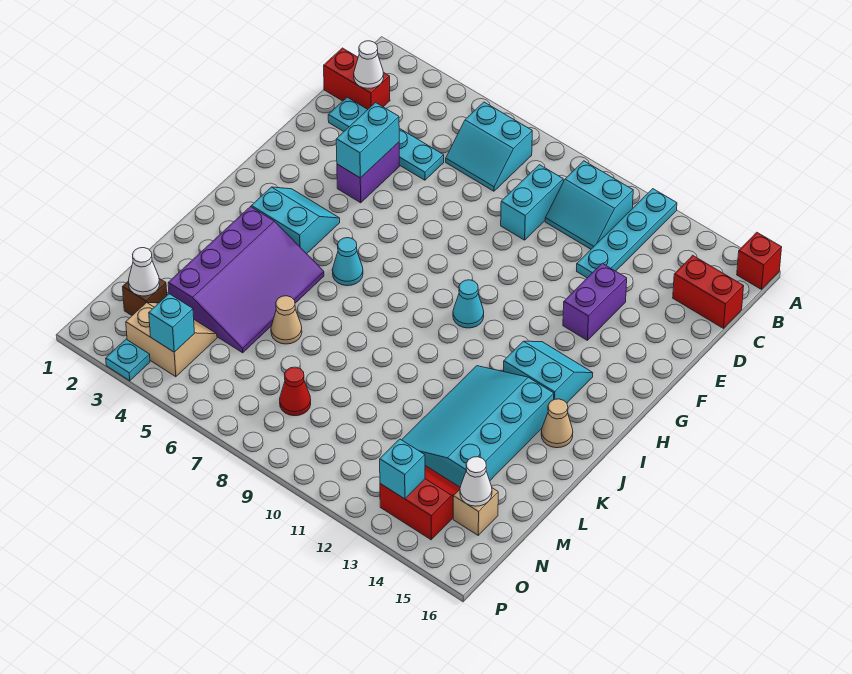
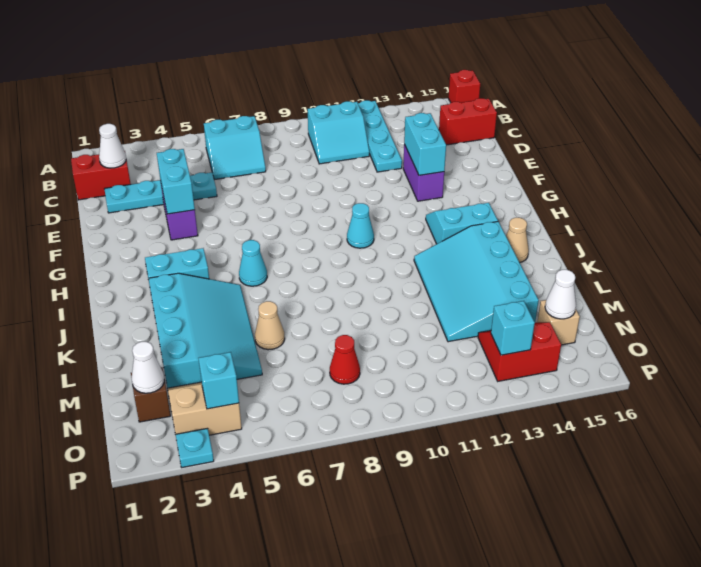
cyan 1x2 brick [501,165,563,240] -> cyan 1x2 brick moved to [404,113,446,175]
purple 3x4 slope [168,207,324,353] -> cyan 3x4 slope [149,273,262,388]

